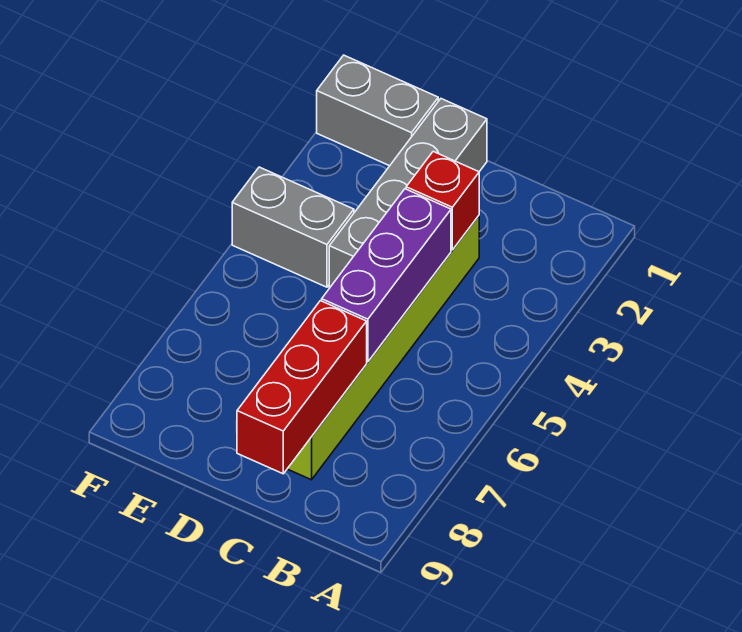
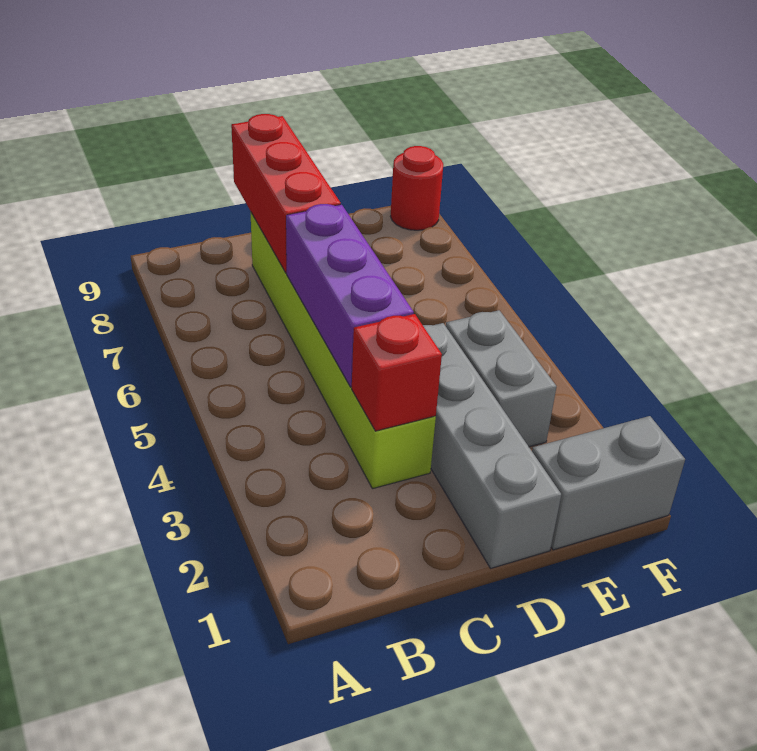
grey 1x2 brick [232,167,354,287] -> grey 1x2 brick turned to [446,310,557,447]
none -> red 1x1 round brick [391,146,443,230]

